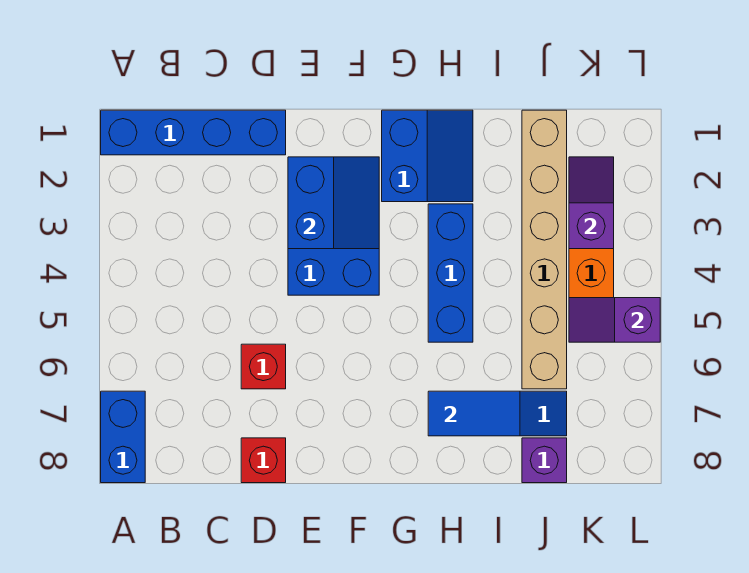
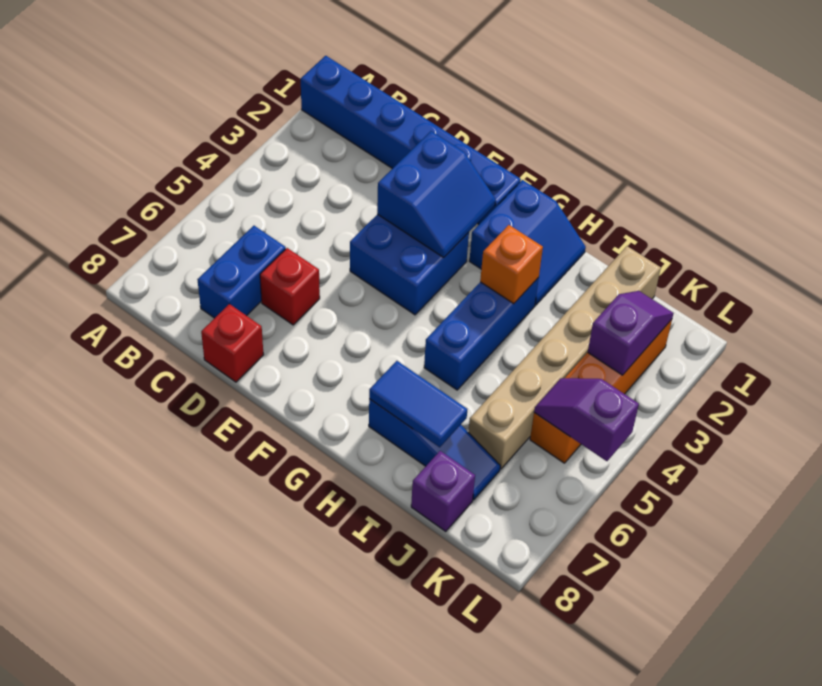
blue 1x4 brick [101,110,286,155] -> blue 1x6 brick [301,56,521,224]
blue 1x2 brick [101,391,145,483] -> blue 1x2 brick moved to [197,226,286,318]
none -> orange 1x1 brick [480,225,543,304]

